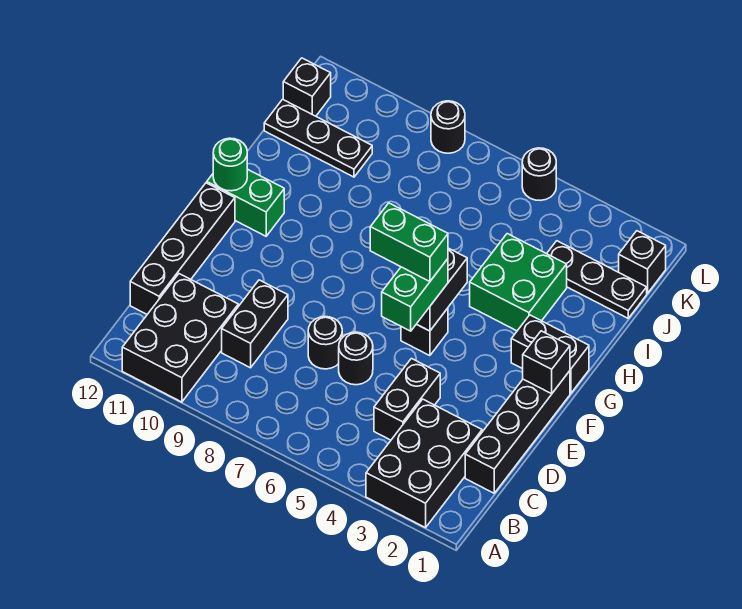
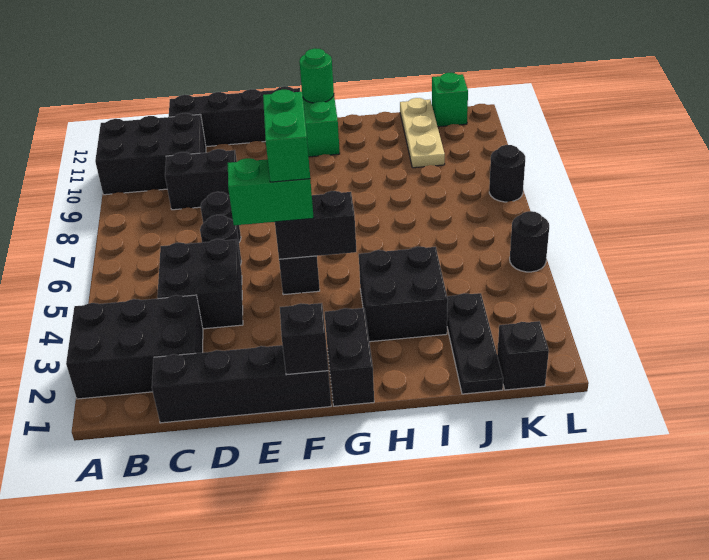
black 1x2 brick [374,359,440,440] -> black 2x2 brick [157,239,243,329]
green 2x2 brick [470,234,567,331] -> black 2x2 brick [359,246,448,342]
black 1x3 plate [264,99,372,177] -> tan 1x3 plate [400,98,445,168]
black 1x1 brick [283,58,331,116] -> green 1x1 brick [432,73,468,127]

